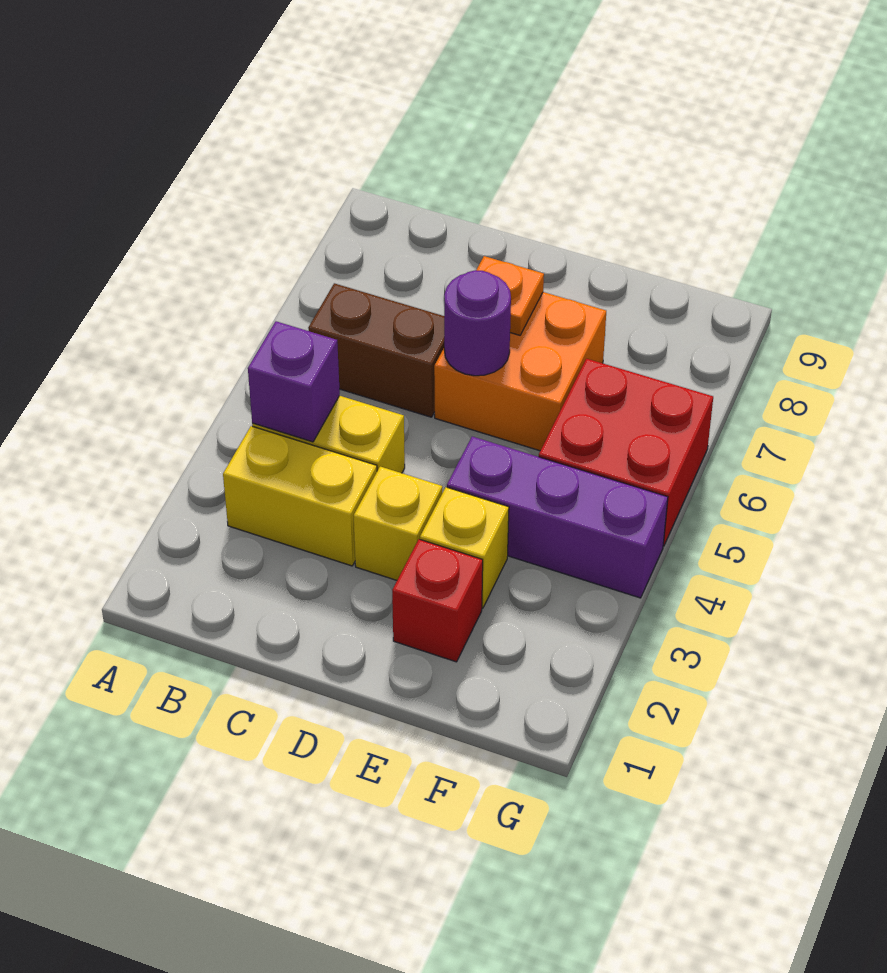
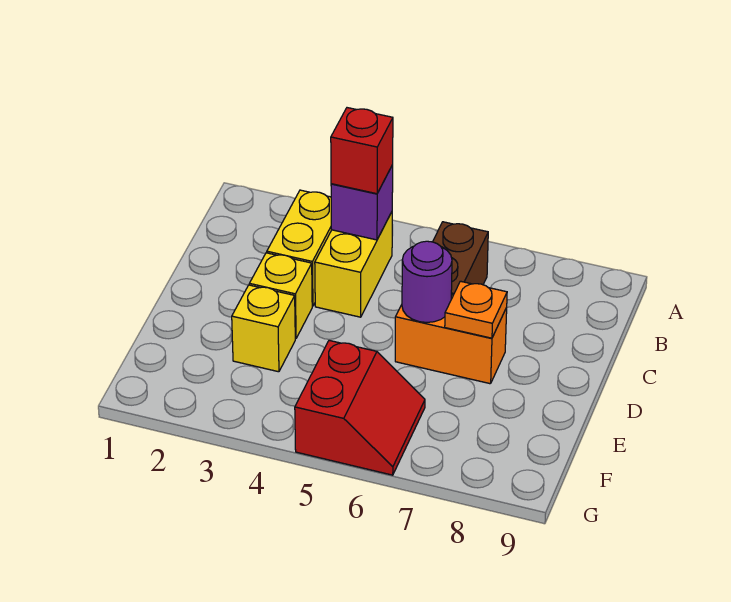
orange 2x2 brick [434,292,606,451] -> orange 1x2 brick [395,295,507,384]
red 1x1 brick [392,539,483,662] -> red 1x1 brick moved to [331,108,393,194]
purple 1x3 brick [447,437,668,598] -> none
red 2x2 brick [539,359,713,546] -> red 2x2 slope [295,340,425,475]

